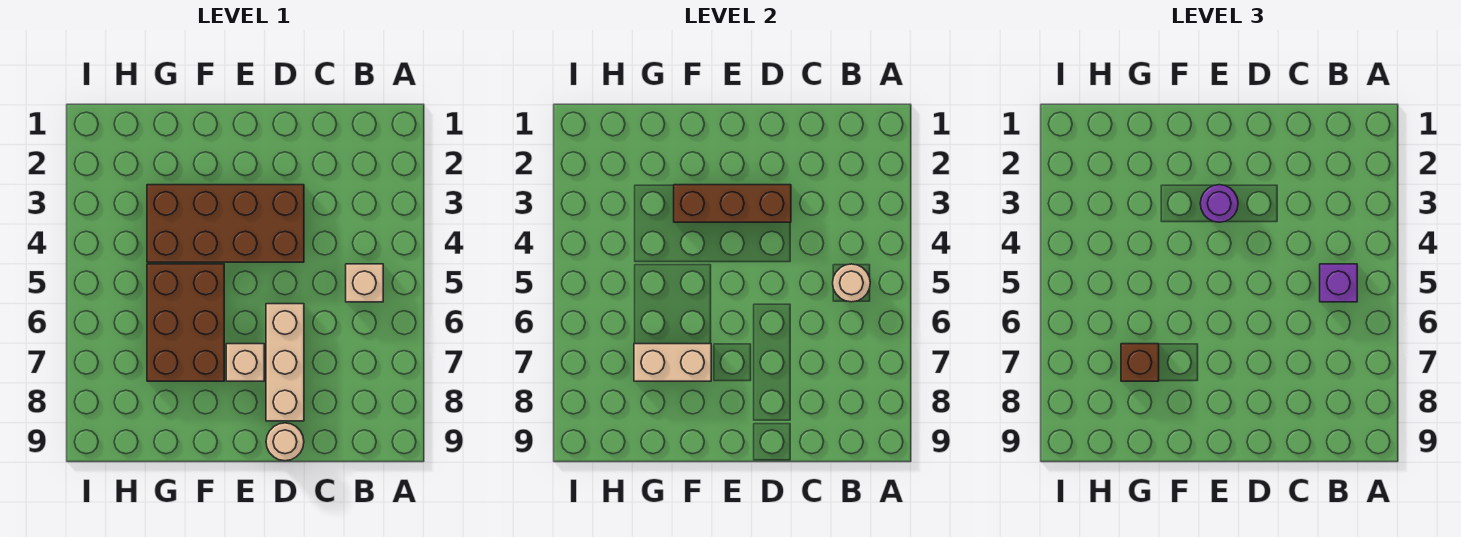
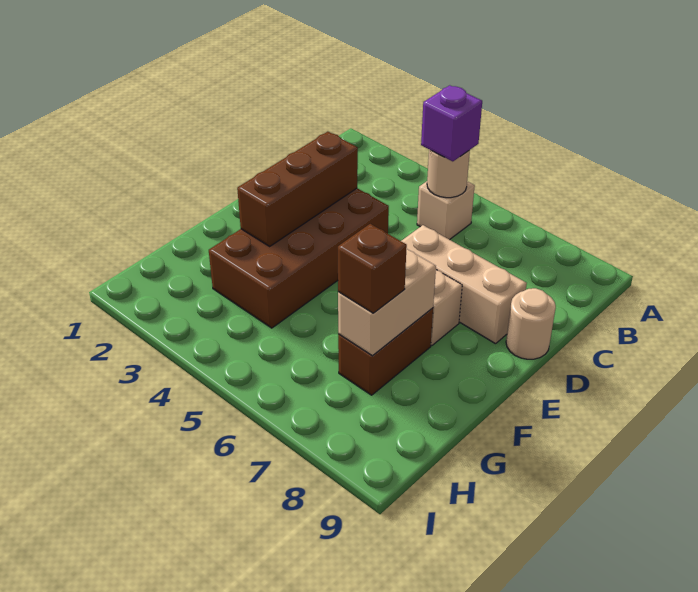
purple 1x1 round brick [1200,185,1238,222] -> none
brown 2x3 brick [147,264,224,381] -> brown 1x2 brick [338,308,433,395]

